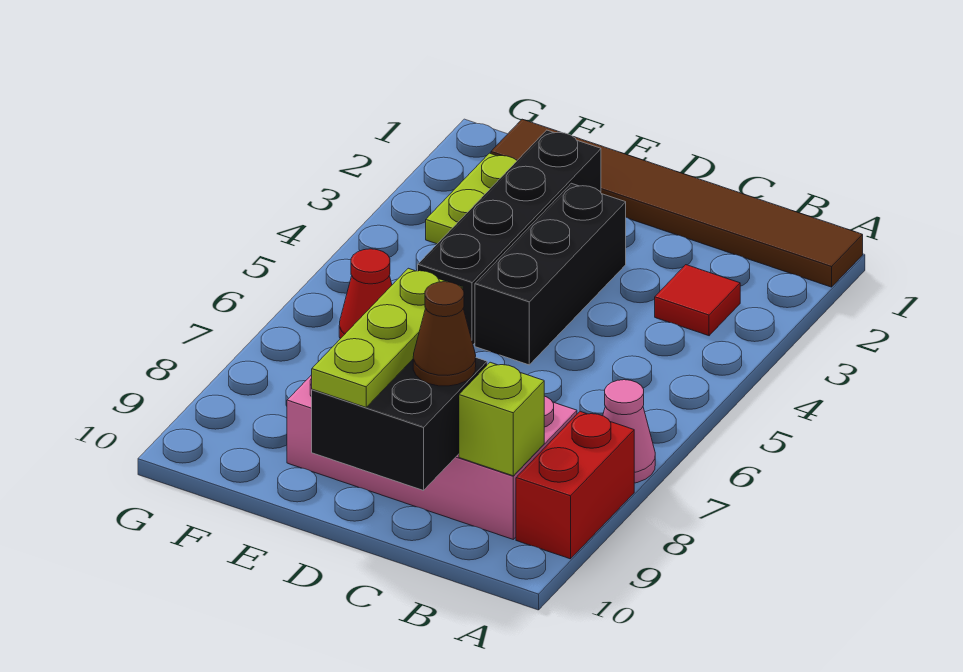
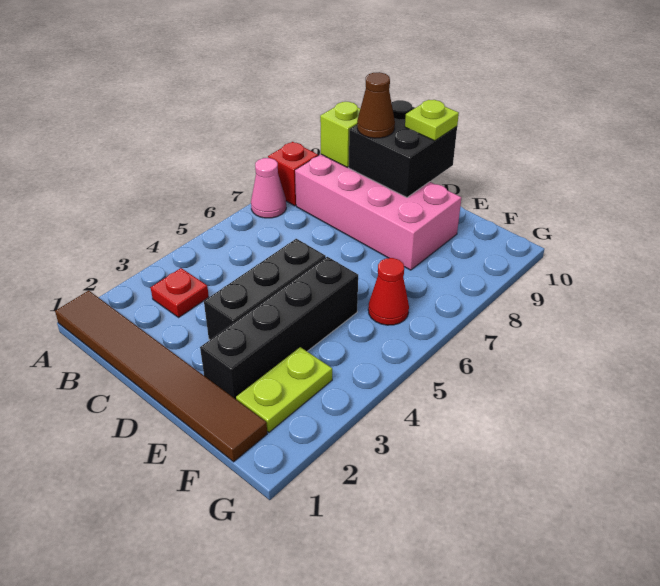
red 1x2 brick [516,411,634,559] -> red 1x1 brick [268,142,318,206]
red 1x1 tile [655,265,740,336] -> red 1x1 plate [151,268,209,317]
lime 1x3 plate [312,268,463,407] -> lime 1x1 plate [405,100,459,141]

